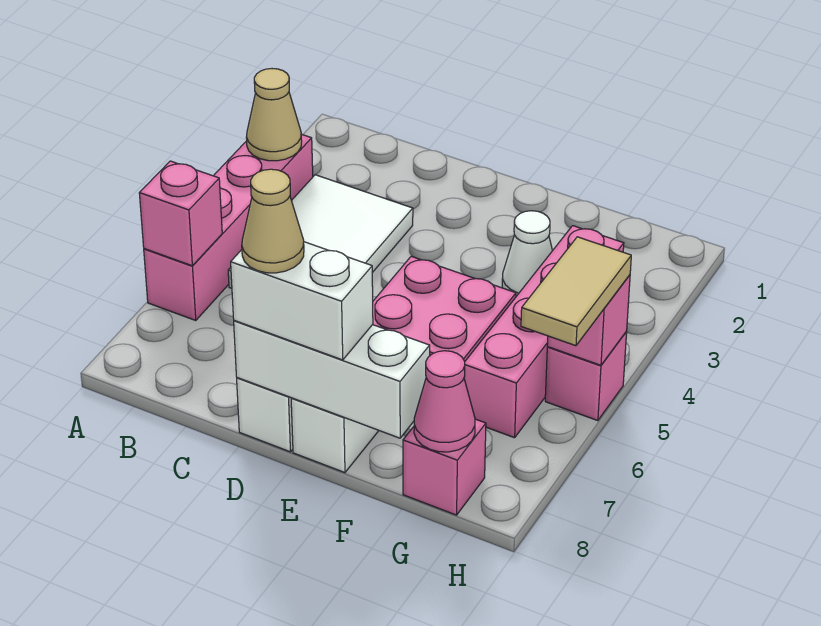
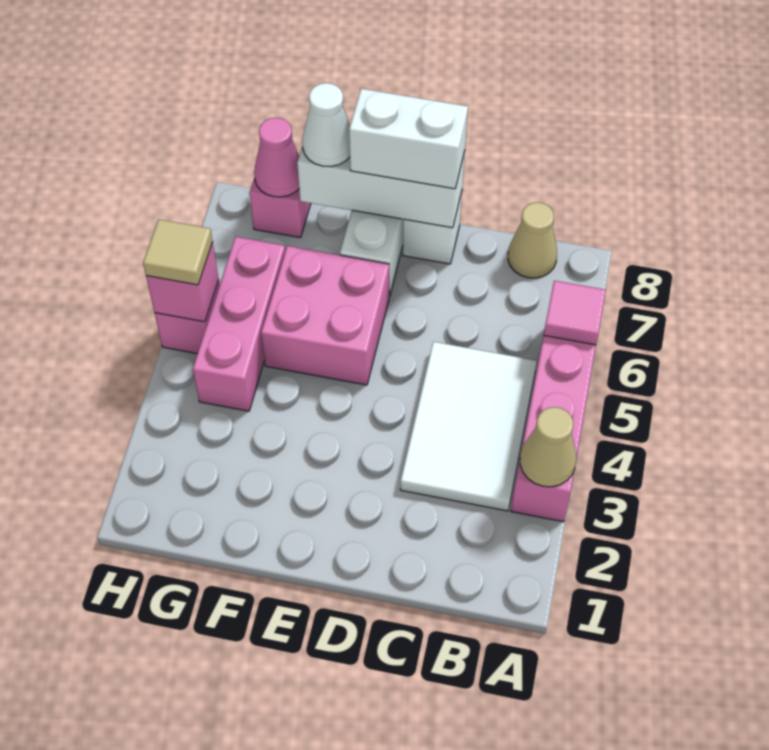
pink 1x1 brick [139,161,222,266] -> pink 1x1 tile [544,281,606,345]
tan 1x1 cone [242,169,304,273] -> tan 1x1 cone moved to [508,202,557,278]
white 1x1 cone [502,211,553,296] -> white 1x1 cone moved to [302,83,350,166]
pink 1x4 brick [464,226,624,438] -> pink 1x3 brick [193,237,285,411]
tan 1x2 tile [521,237,631,346] -> tan 1x1 tile [143,219,213,285]

